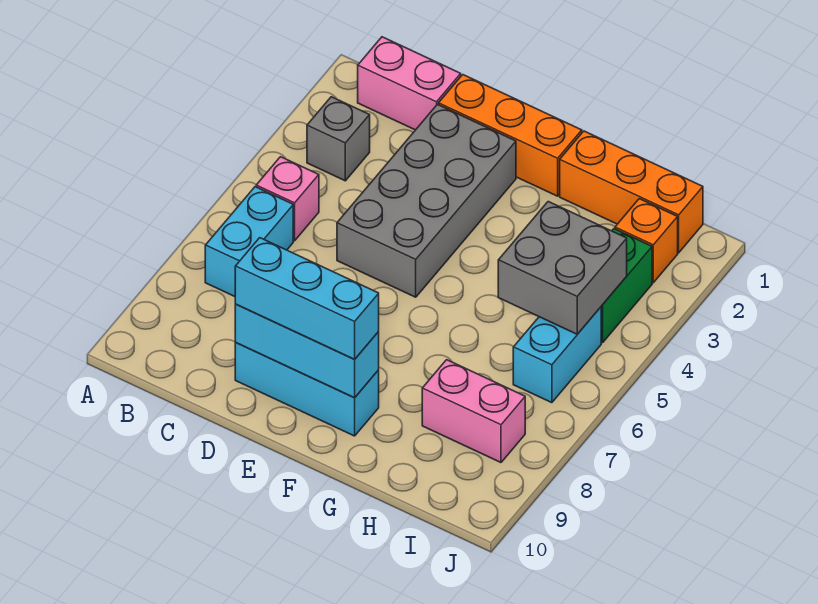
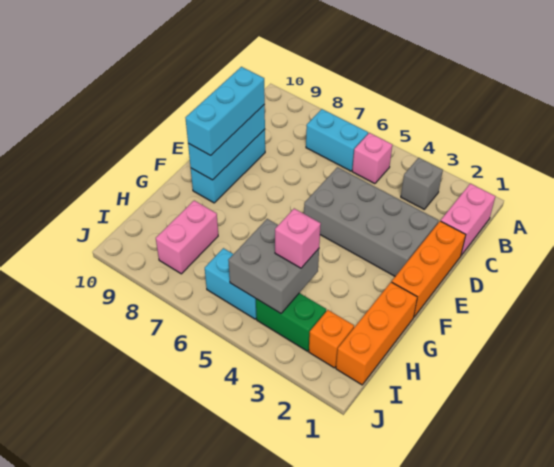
none -> pink 1x1 brick [275,209,321,268]

